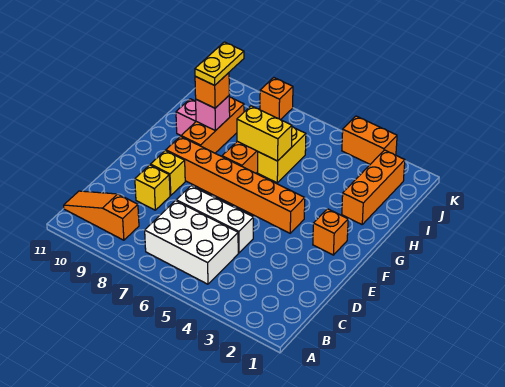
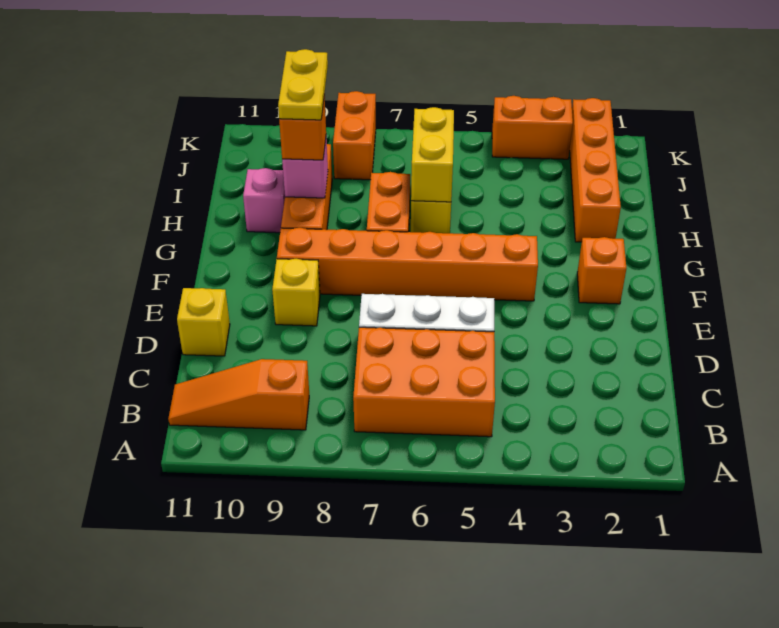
white 2x3 brick [145,200,238,284] -> orange 2x3 brick [353,327,495,437]
yellow 1x1 brick [135,165,170,210] -> yellow 1x1 brick moved to [177,288,230,356]
orange 1x3 brick [342,150,405,224] -> orange 1x4 brick [570,98,621,242]
yellow 1x2 brick [237,106,292,161] -> yellow 1x2 brick turned to [411,107,454,202]
orange 1x1 brick [260,78,293,120] -> orange 1x2 brick [333,91,376,180]

